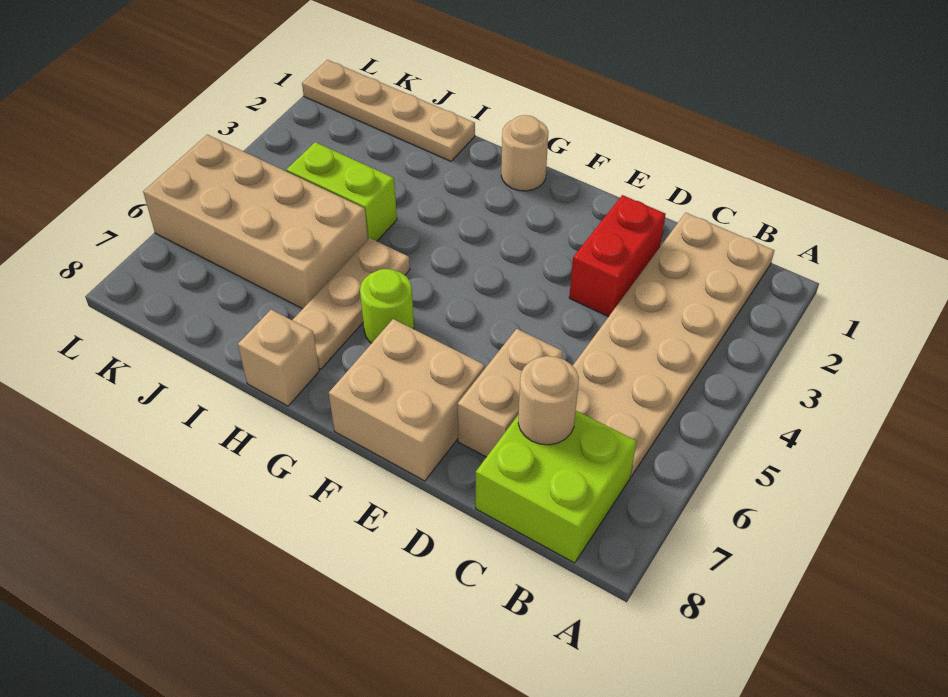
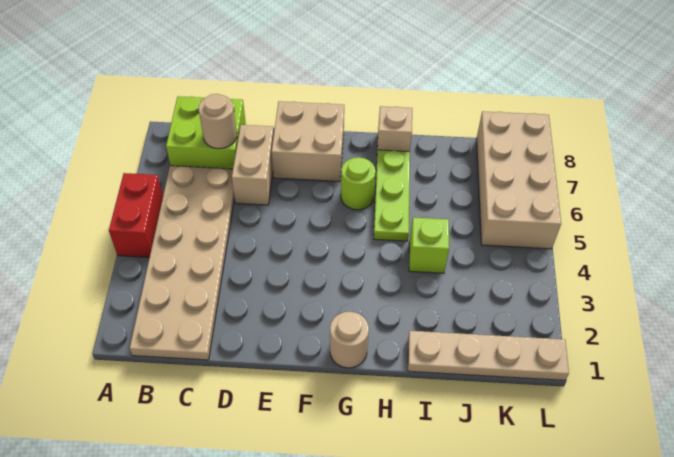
red 1x2 brick [569,195,666,317] -> red 1x2 brick moved to [109,173,163,257]
tan 1x3 plate [293,238,410,369] -> lime 1x3 plate [374,150,410,241]
lime 1x2 brick [287,142,397,241] -> lime 1x1 brick [409,217,449,273]
tan 2x4 brick [143,135,368,309] -> tan 2x4 brick turned to [477,111,561,249]

